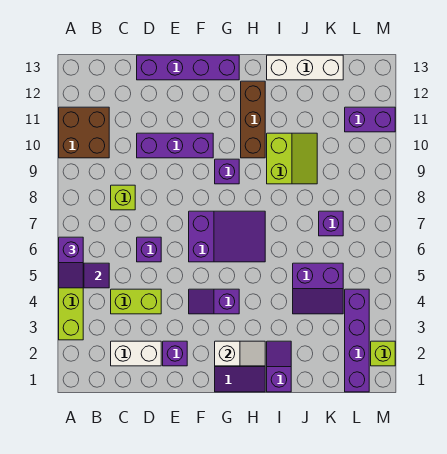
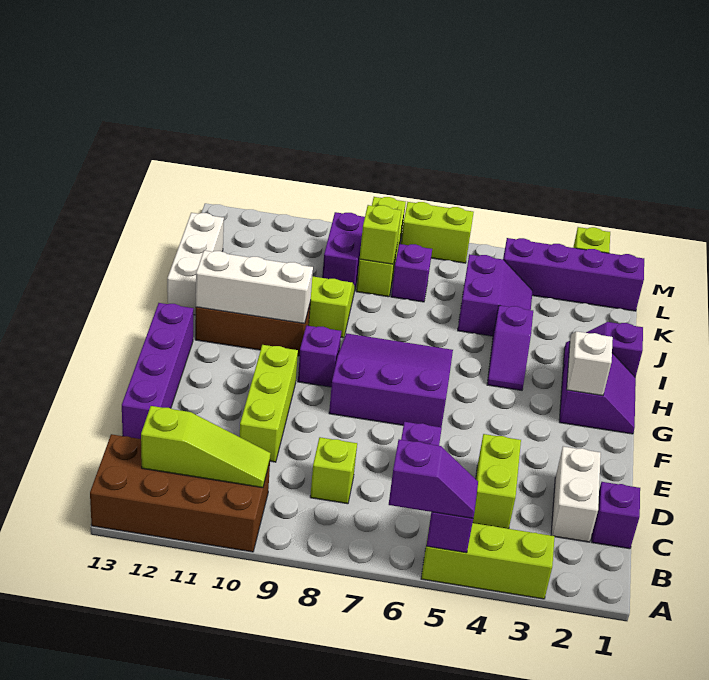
brown 2x2 brick [59,107,109,158] -> brown 2x4 brick [90,434,270,552]
none -> lime 1x3 slope [141,406,271,488]
purple 1x3 brick [137,133,213,158] -> lime 1x3 brick [240,345,298,462]
purple 1x1 brick [163,341,187,366] -> purple 1x1 brick moved to [592,482,640,549]
purple 1x2 slope [189,289,239,314] -> purple 1x2 slope moved to [487,305,533,390]
purple 2x3 slope [189,211,265,262] -> purple 3x3 slope [329,333,453,427]
none -> white 1x3 brick [196,250,313,324]
none -> lime 1x3 brick [356,197,406,297]
none -> lime 1x1 brick [360,205,401,264]
purple 1x2 brick [345,107,395,132] -> purple 1x2 brick moved to [322,212,365,287]
none -> lime 1x2 brick [401,202,474,263]

